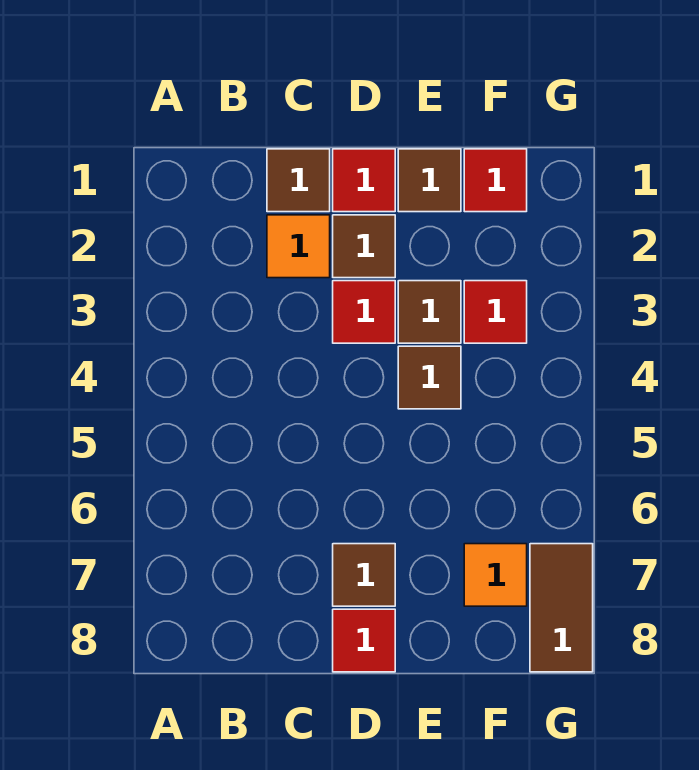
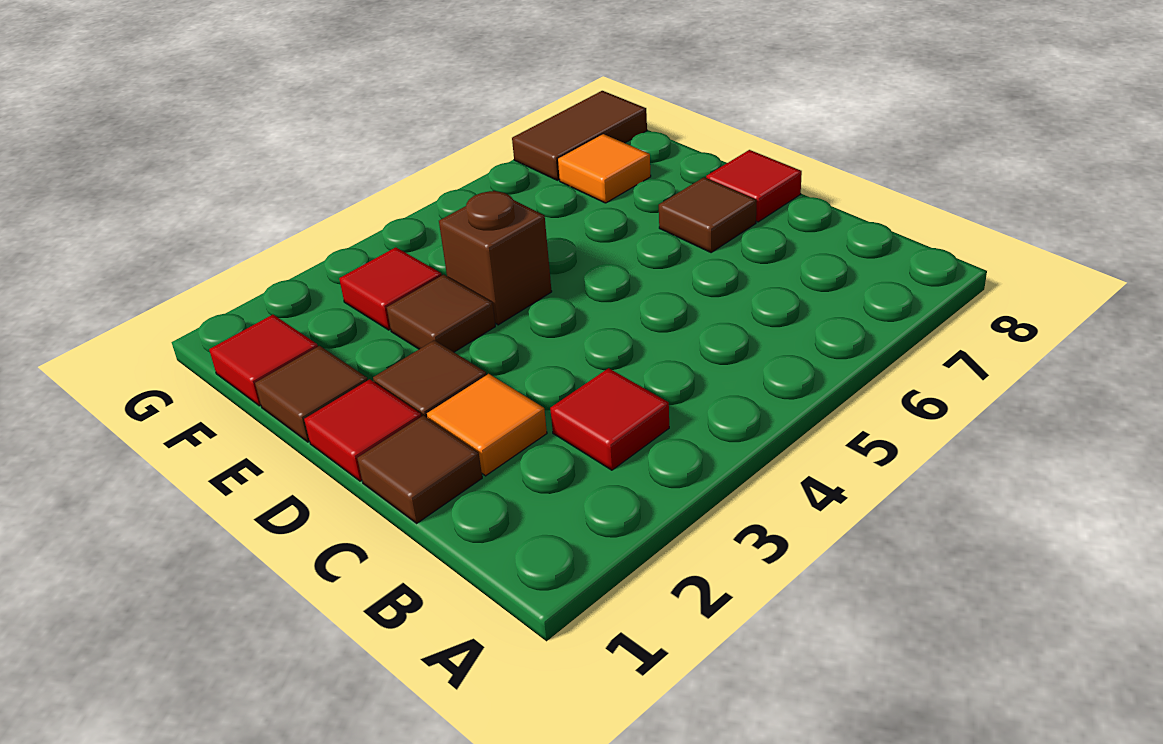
red 1x1 tile [333,281,395,343] -> red 1x1 tile moved to [550,368,669,470]
brown 1x1 tile [398,346,461,409] -> brown 1x1 brick [439,191,552,325]

